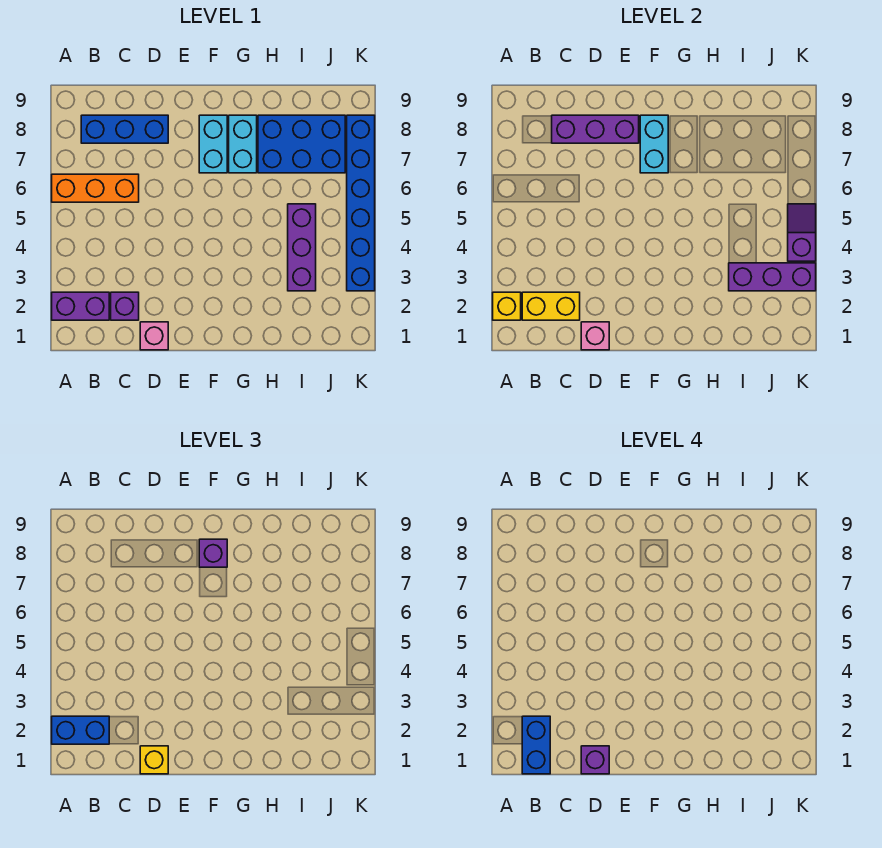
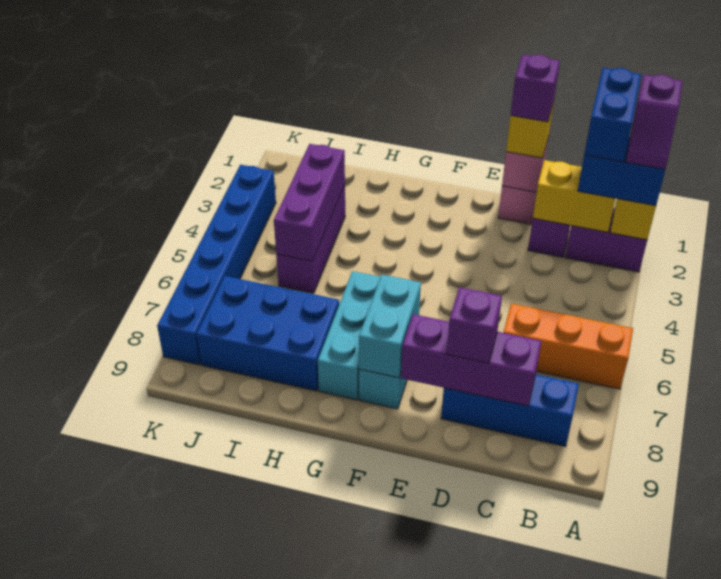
purple 1x1 brick [199,539,227,567] -> purple 1x1 brick moved to [447,287,502,363]
cyan 1x2 brick [229,115,257,173] -> cyan 1x3 brick [318,271,380,400]
purple 1x3 brick [729,263,816,291] -> purple 1x3 brick turned to [274,144,345,261]
purple 1x2 slope [788,204,816,261] -> purple 1x2 slope moved to [626,74,683,169]

